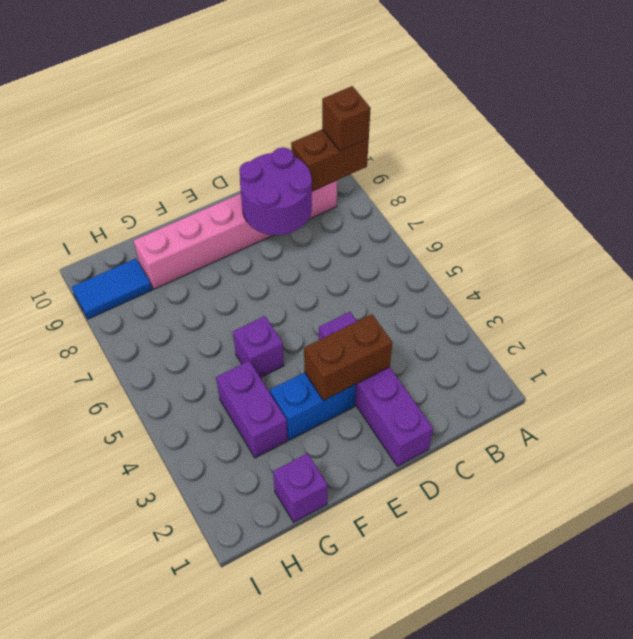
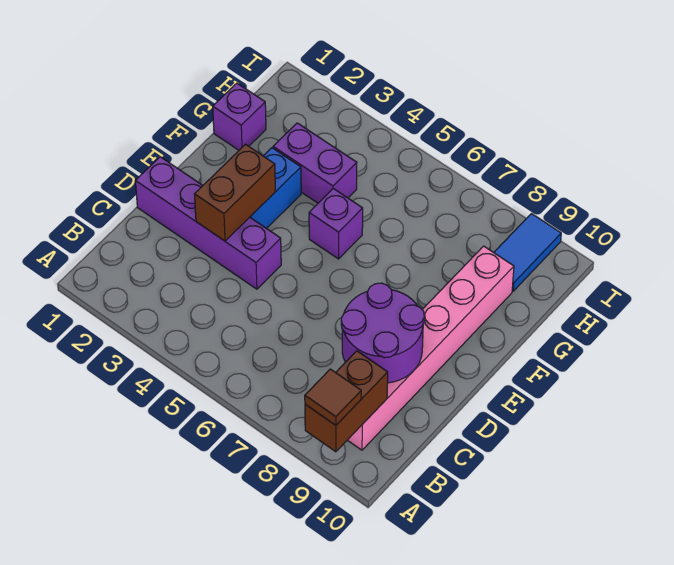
brown 1x1 brick [322,86,371,151] -> brown 1x1 tile [305,369,361,425]

